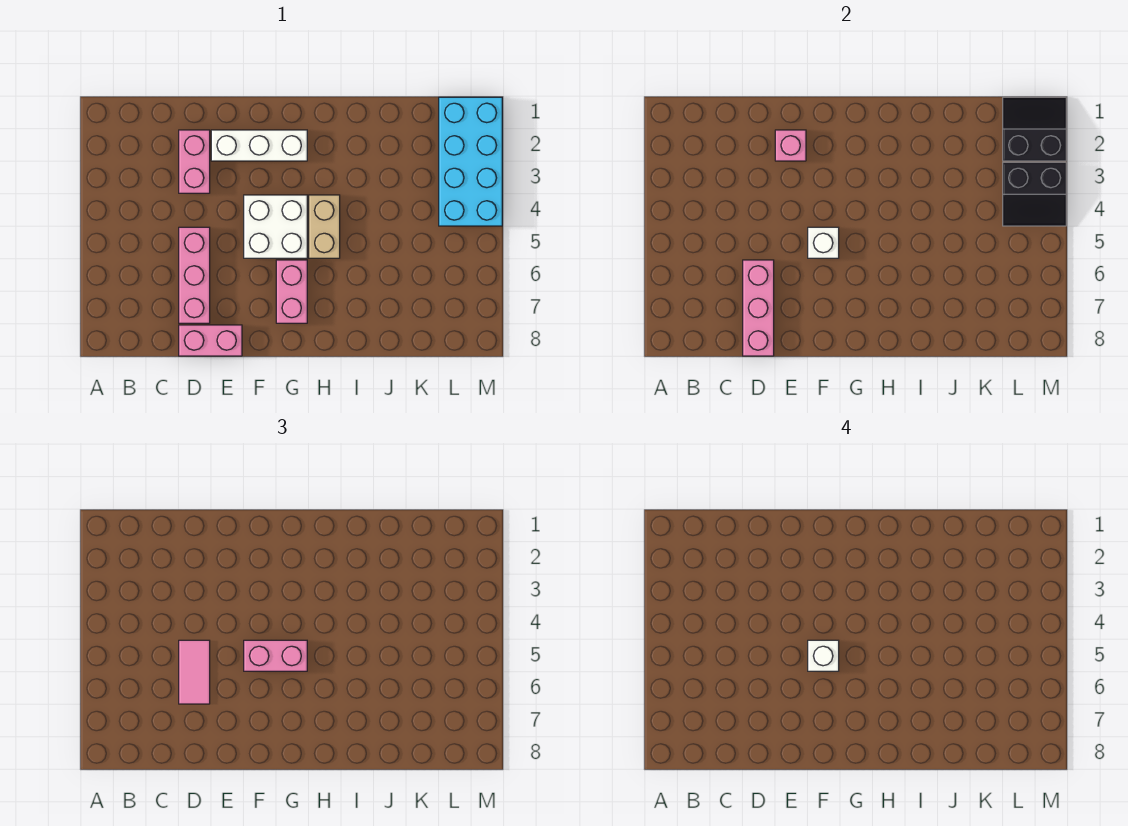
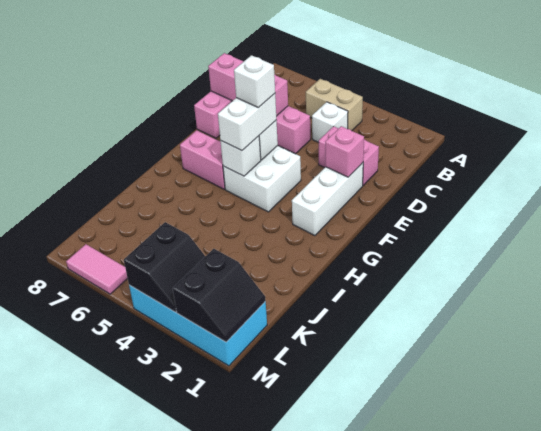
none -> white 1x1 brick [312,102,348,143]
pink 1x2 tile [179,640,210,704] -> pink 1x2 tile moved to [66,244,128,294]
pink 1x2 brick [244,640,307,671] -> white 1x2 brick [218,94,276,151]
none -> white 1x1 brick [220,136,261,176]
tan 1x2 brick [309,195,340,258] -> tan 1x2 brick moved to [306,79,363,131]
black 2x2 slope [1003,162,1066,226] -> black 2x2 slope turned to [124,222,205,312]

